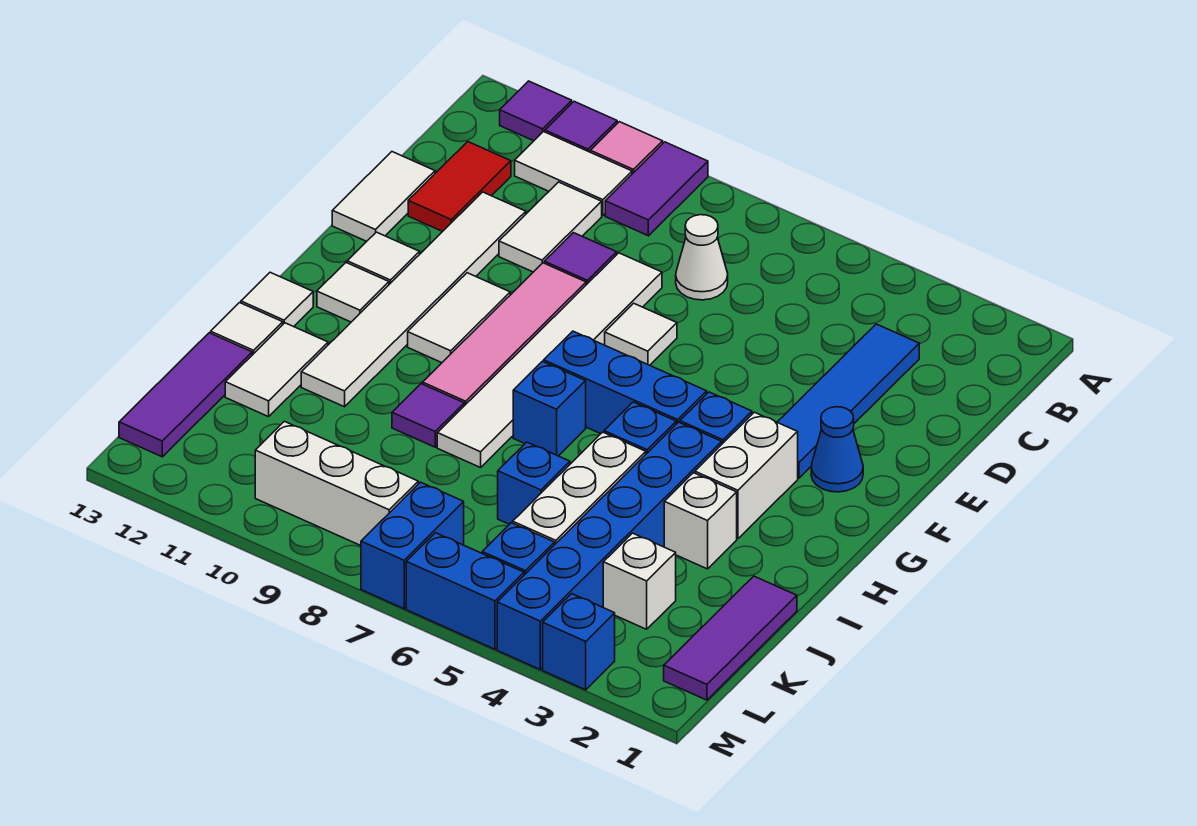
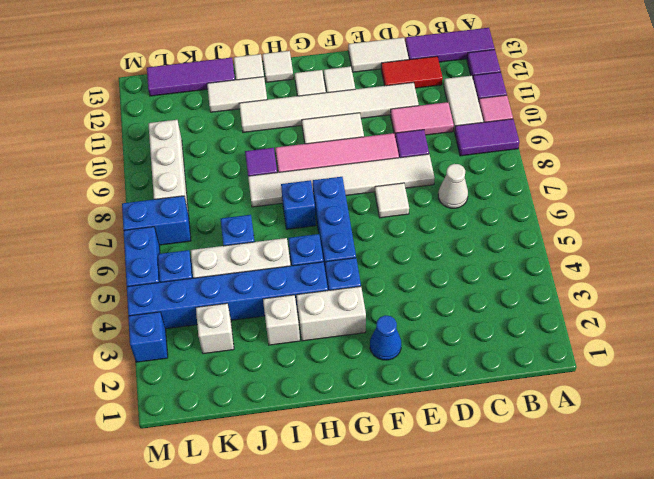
blue 1x4 tile [777,324,919,478] -> none
white 1x2 tile [499,182,602,272] -> pink 1x2 tile [391,102,454,136]
purple 1x3 tile [664,576,797,700] -> purple 1x3 tile moved to [405,28,495,62]

